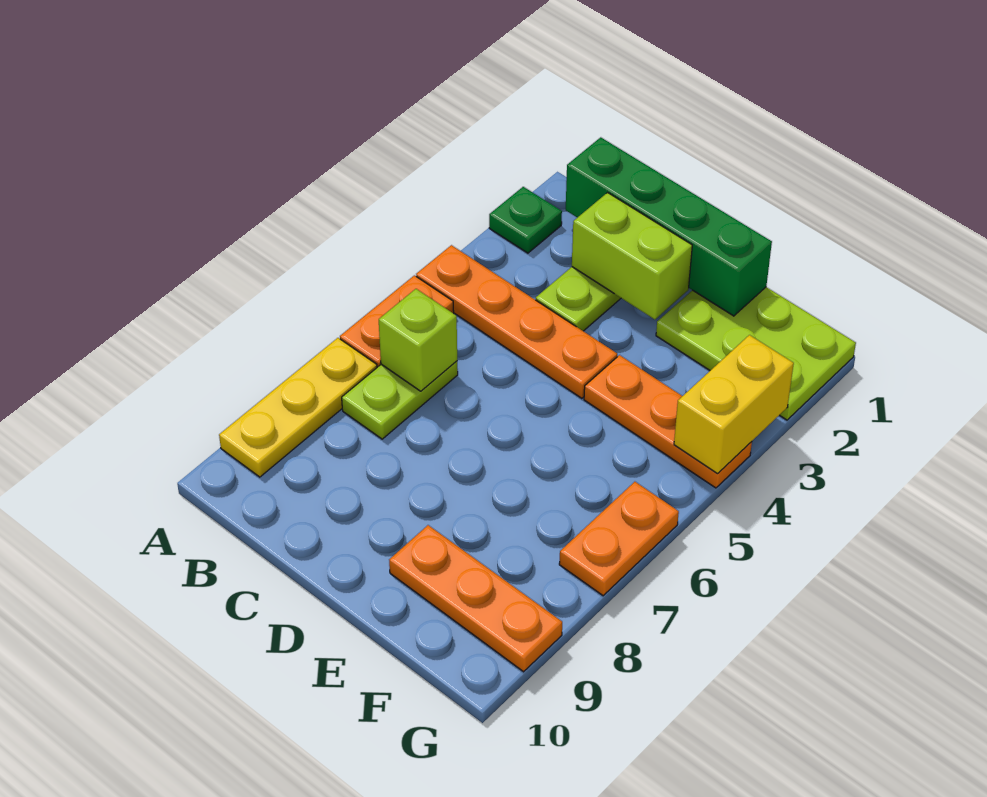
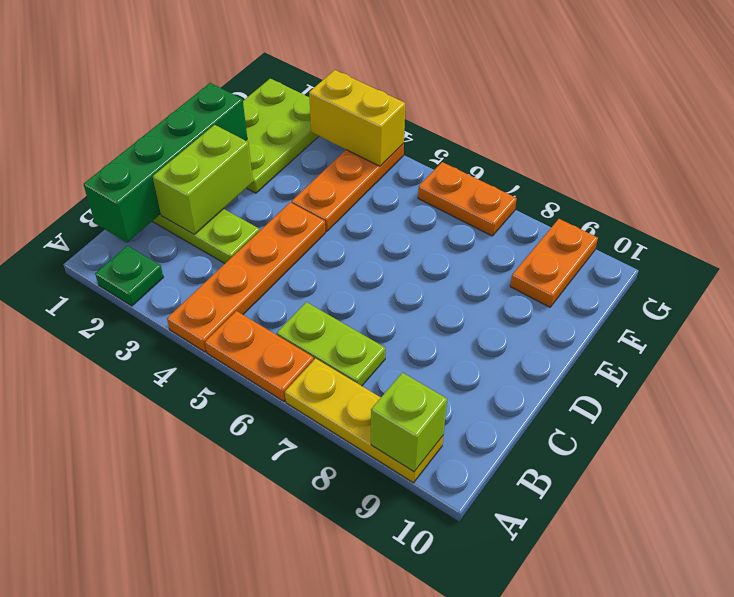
lime 1x1 brick [379,289,457,391] -> lime 1x1 brick moved to [371,373,447,472]
orange 1x3 plate [389,525,562,672] -> orange 1x2 plate [510,219,598,307]

